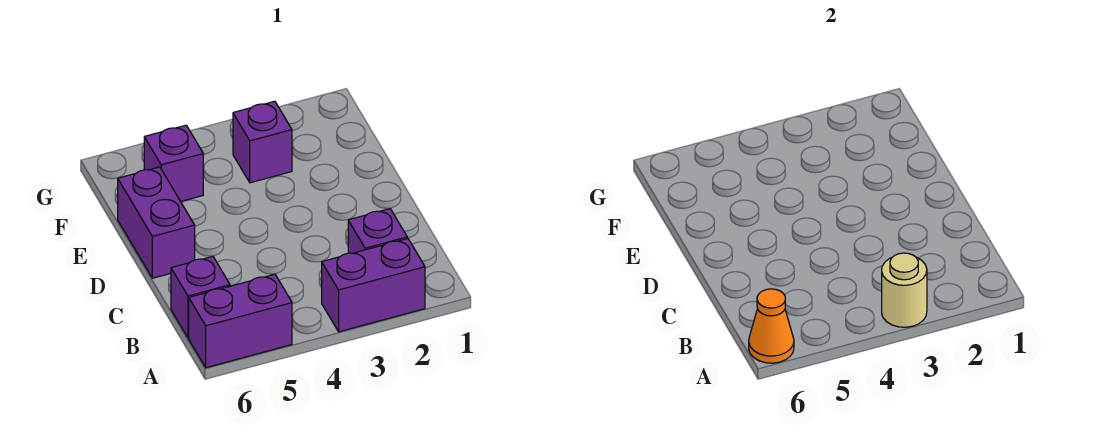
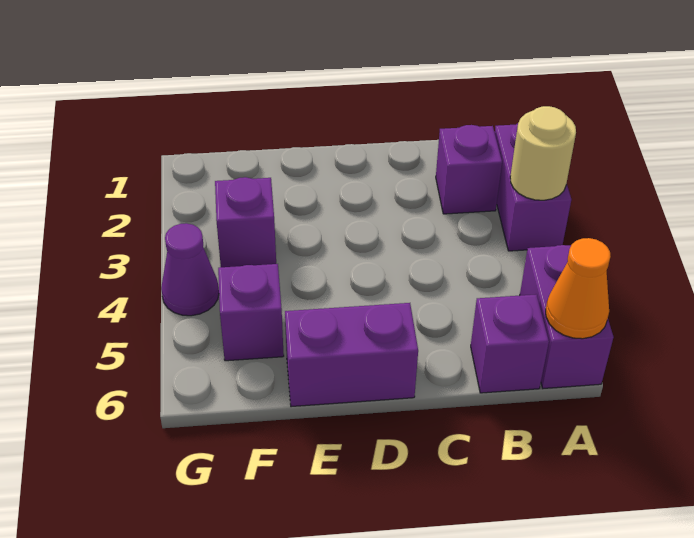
none -> purple 1x1 cone [161,223,219,316]

